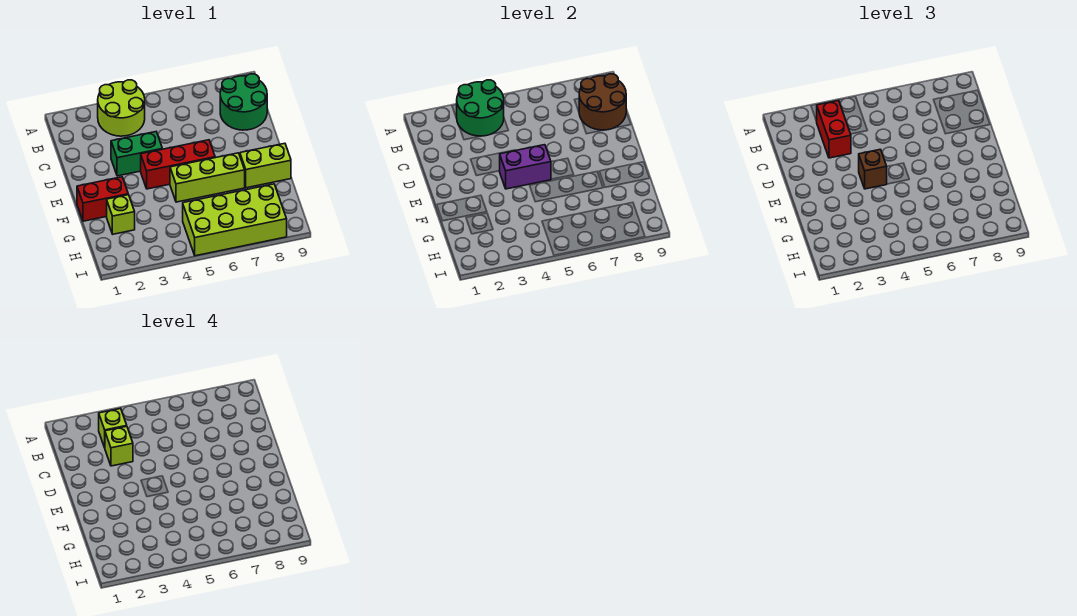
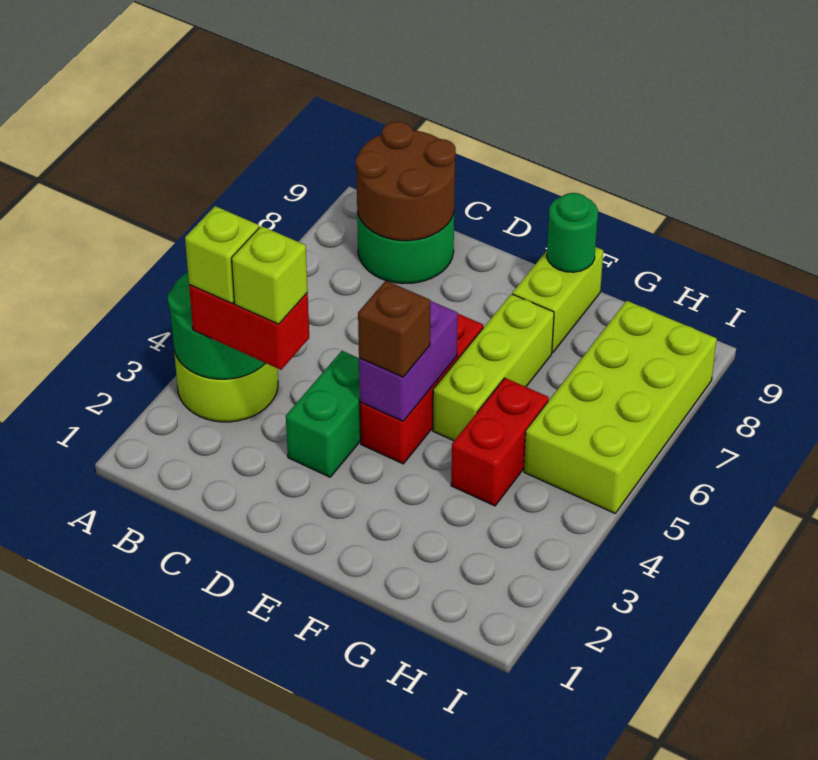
red 1x2 brick [77,177,128,221] -> red 1x2 brick moved to [451,378,549,506]
none -> green 1x1 round brick [547,193,598,272]
lime 1x1 brick [107,195,135,234] -> none

